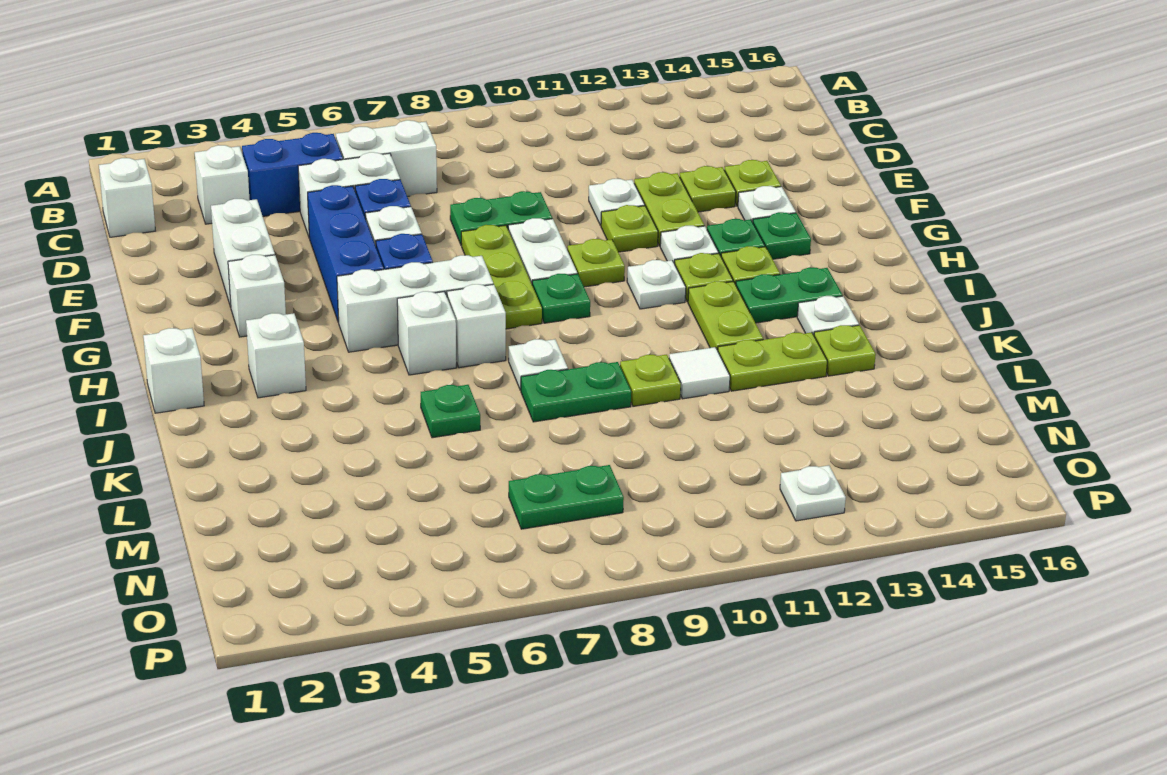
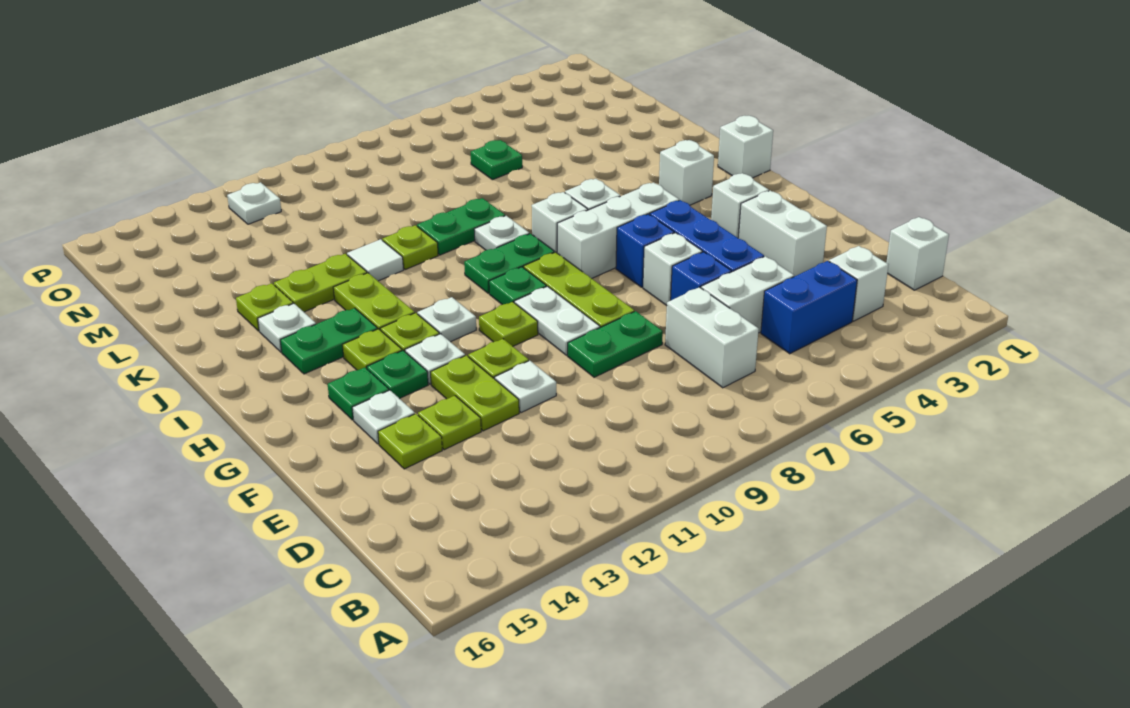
white 1x2 brick [336,120,437,197] -> white 1x2 brick turned to [665,287,759,388]
green 1x1 plate [421,385,480,438] -> green 1x1 plate moved to [471,140,522,180]
green 1x2 plate [509,465,624,529] -> green 1x2 plate moved to [464,234,554,293]

